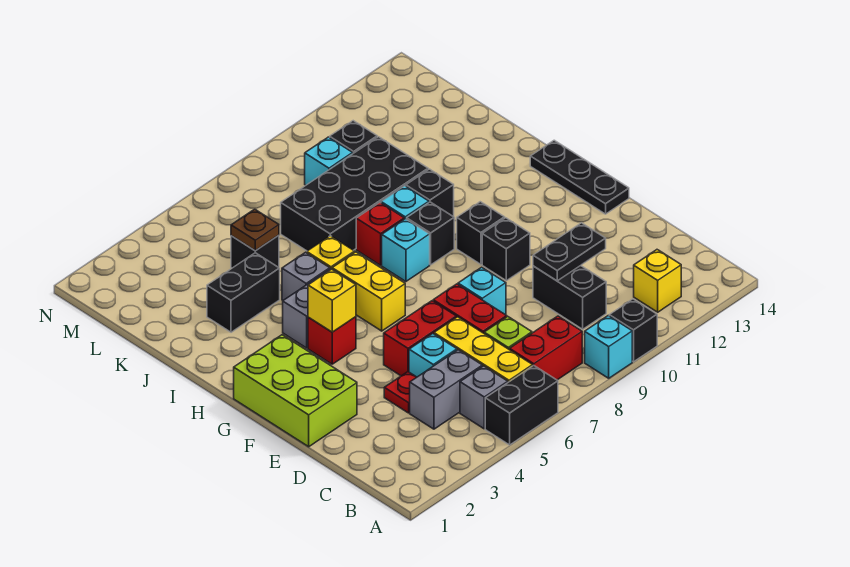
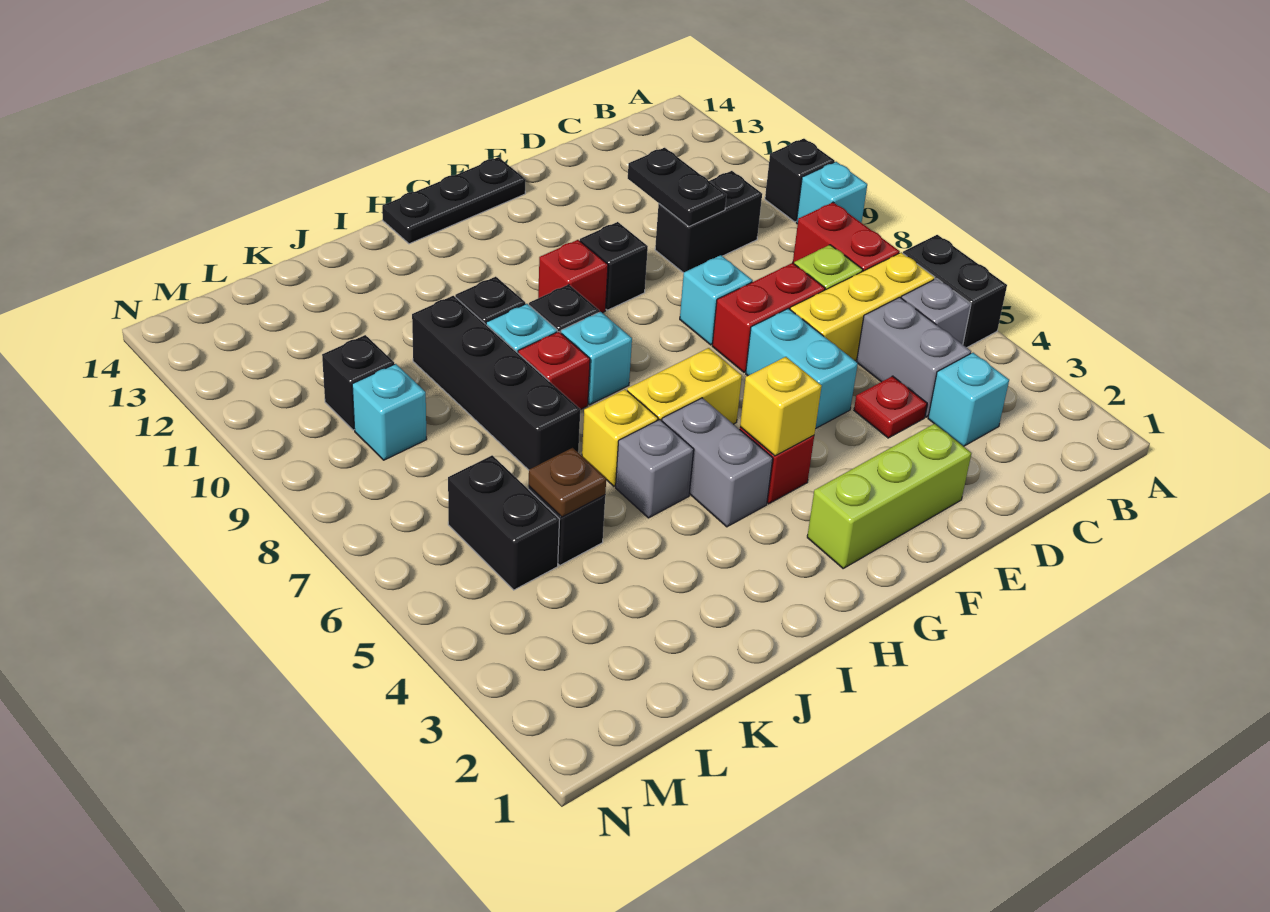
yellow 1x1 brick [634,250,681,312] -> none
cyan 1x1 brick [409,334,457,377] -> cyan 1x1 brick moved to [928,353,1009,446]
lime 2x3 brick [234,335,357,447] -> lime 1x3 brick [807,424,971,568]
red 1x2 brick [384,301,456,376] -> cyan 1x2 brick [746,308,858,429]
black 1x1 brick [457,202,505,264] -> red 1x1 brick [538,240,608,313]
black 1x2 brick [207,253,280,332] -> black 1x2 brick moved to [448,455,560,590]
black 2x4 brick [281,137,428,251] -> black 1x4 brick [412,296,580,470]

